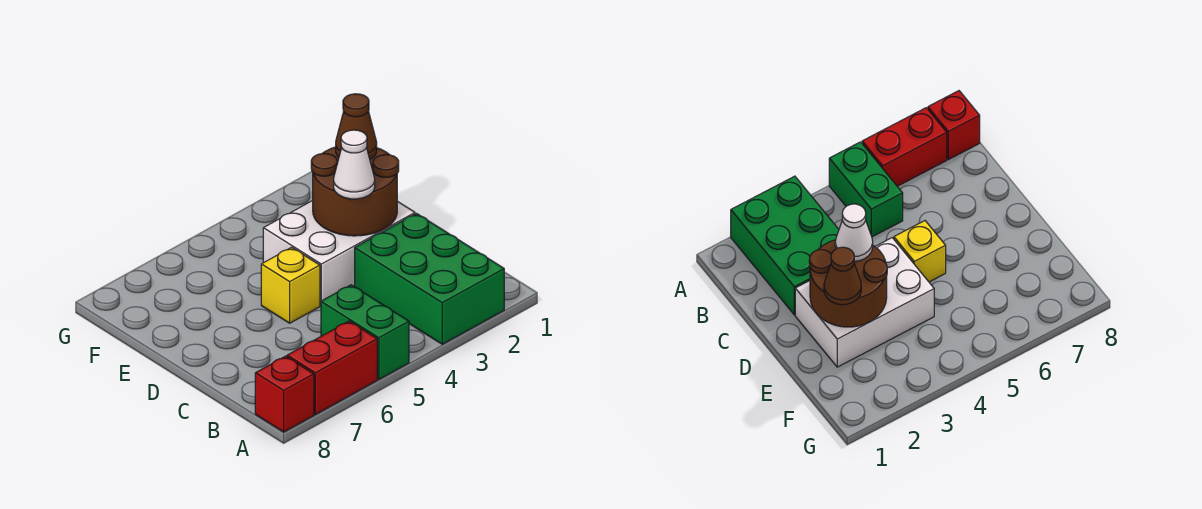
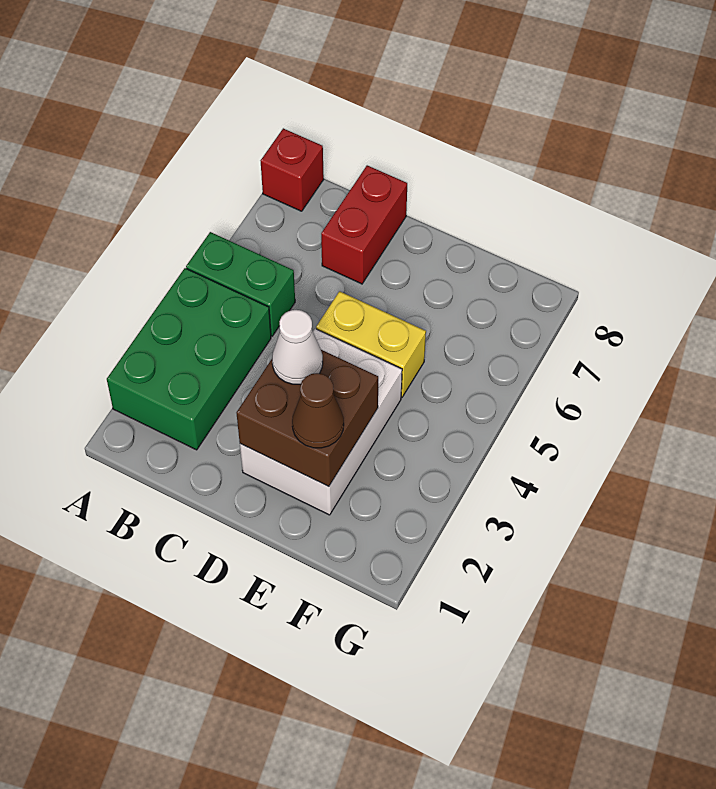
green 2x3 brick [355,214,504,344] -> green 2x3 brick turned to [107,268,271,450]
red 1x2 brick [287,321,377,415] -> red 1x2 brick moved to [321,165,407,284]
brown 2x2 round brick [311,147,399,236] -> brown 2x2 brick [237,350,378,487]
yellow 1x1 brick [261,247,320,323] -> yellow 1x2 brick [316,291,426,397]

